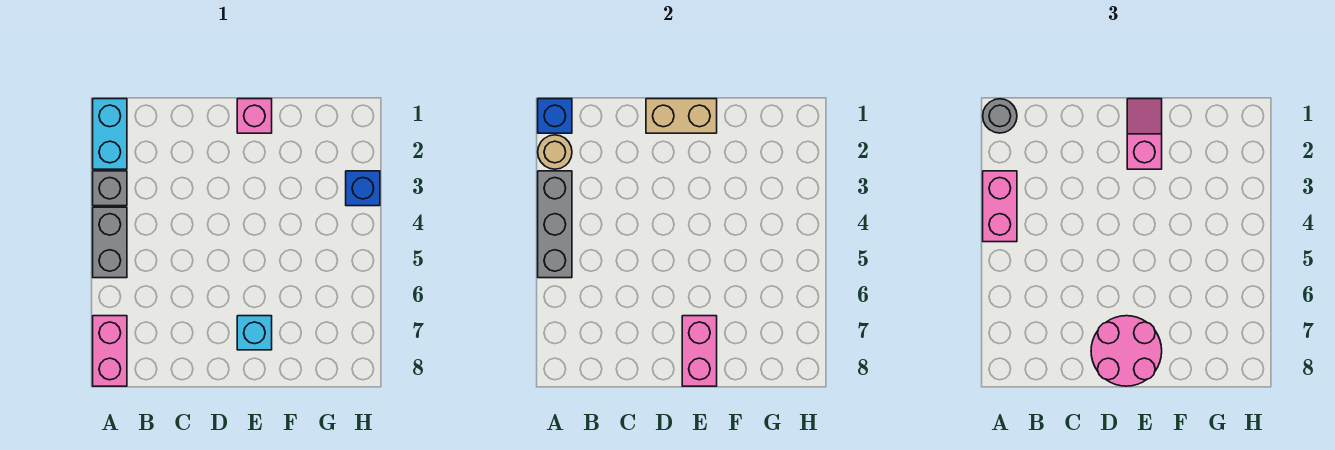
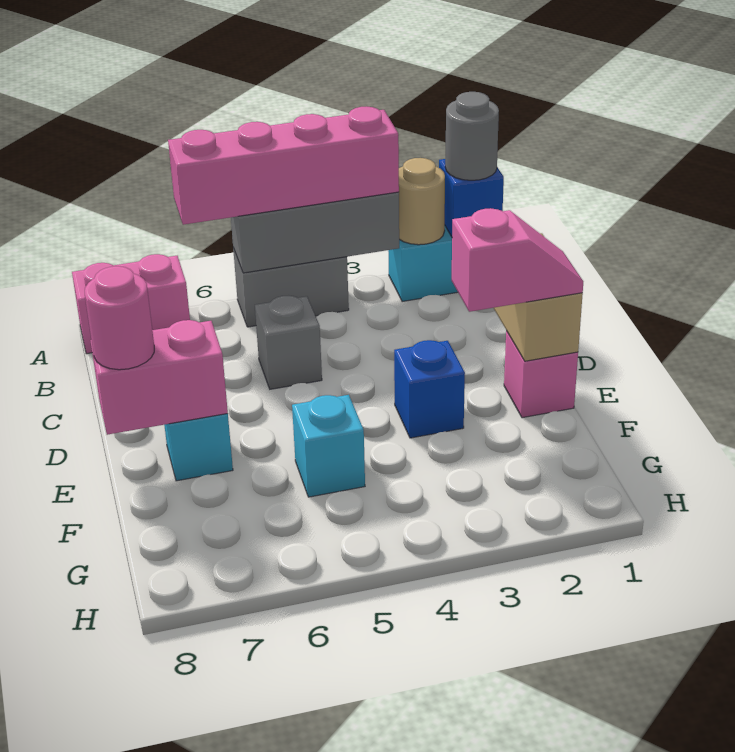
grey 1x1 brick [93,171,127,206] -> grey 1x1 brick moved to [255,296,322,389]
pink 1x2 brick [983,171,1017,242] -> pink 1x4 brick [168,106,399,225]
pink 2x2 round brick [1091,316,1162,386] -> pink 1x1 round brick [85,266,154,370]
none -> cyan 1x1 brick [292,395,365,497]
blue 1x1 brick [346,171,380,206] -> blue 1x1 brick moved to [394,340,465,438]

